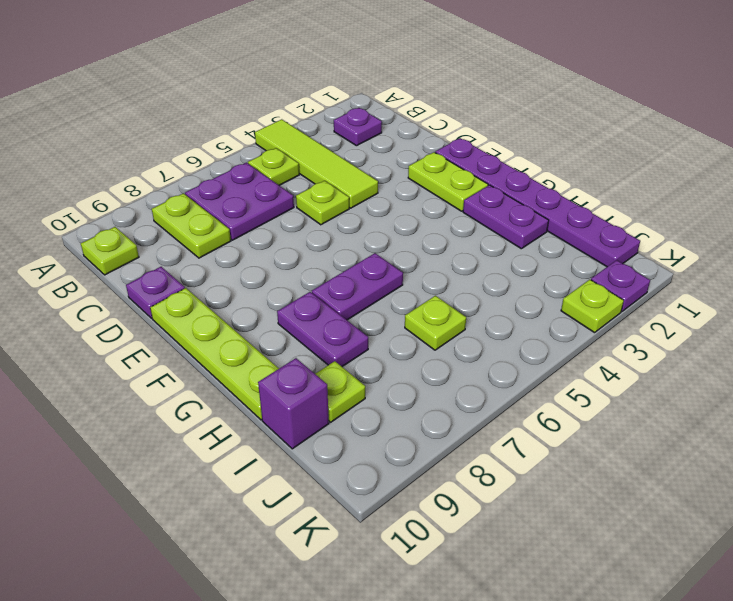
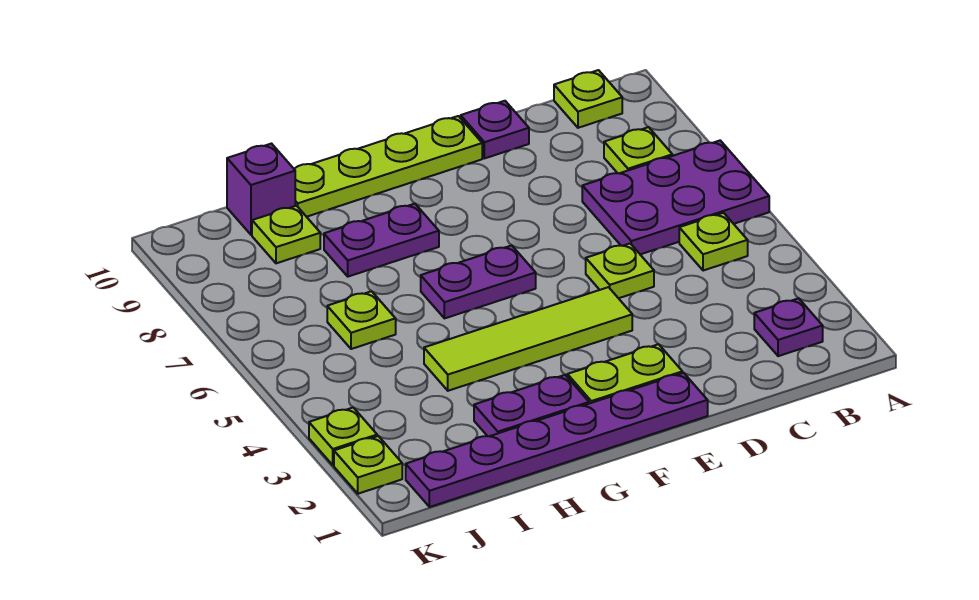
lime 1x4 tile [255,119,378,208] -> lime 1x4 tile moved to [424,287,632,391]
purple 2x2 plate [185,163,294,240] -> purple 2x3 plate [582,141,769,254]
lime 1x2 plate [152,193,231,258] -> lime 1x1 plate [604,127,672,173]
purple 1x2 plate [312,253,403,320] -> purple 1x2 plate turned to [421,245,536,318]
purple 1x1 plate [591,260,650,311] -> lime 1x1 plate [334,436,402,494]

